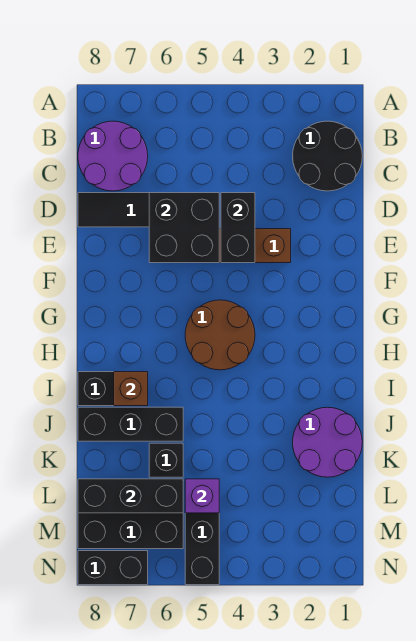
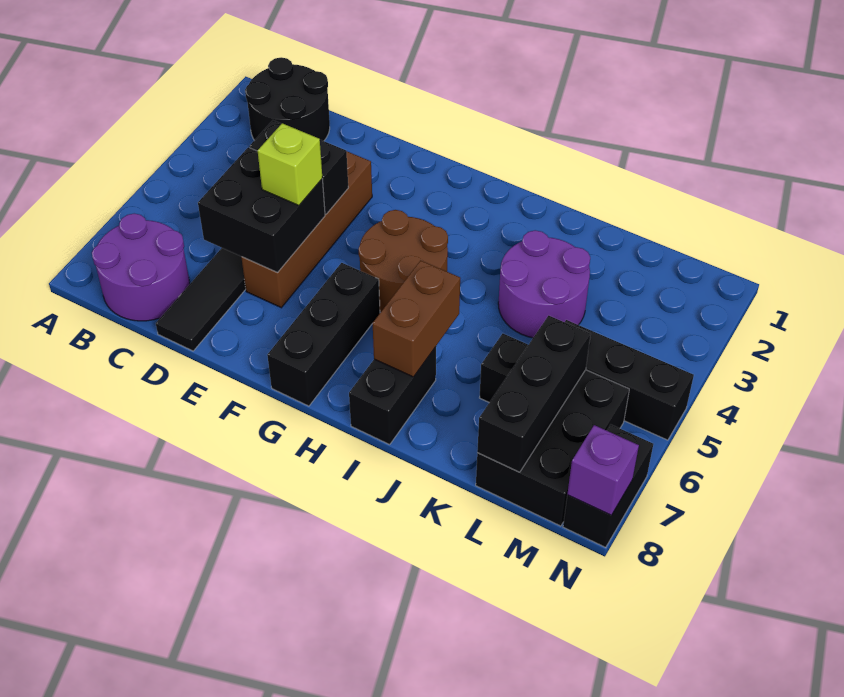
none -> lime 1x1 brick [258,123,322,205]
brown 1x1 brick [114,372,148,406] -> brown 1x2 brick [373,260,460,377]
purple 2x2 round brick [293,407,362,477] -> purple 2x2 round brick moved to [498,230,590,338]
black 1x3 brick [78,407,183,441] -> black 1x3 brick moved to [267,263,380,406]
purple 1x1 brick [185,479,219,513] -> purple 1x1 brick moved to [567,425,639,515]

